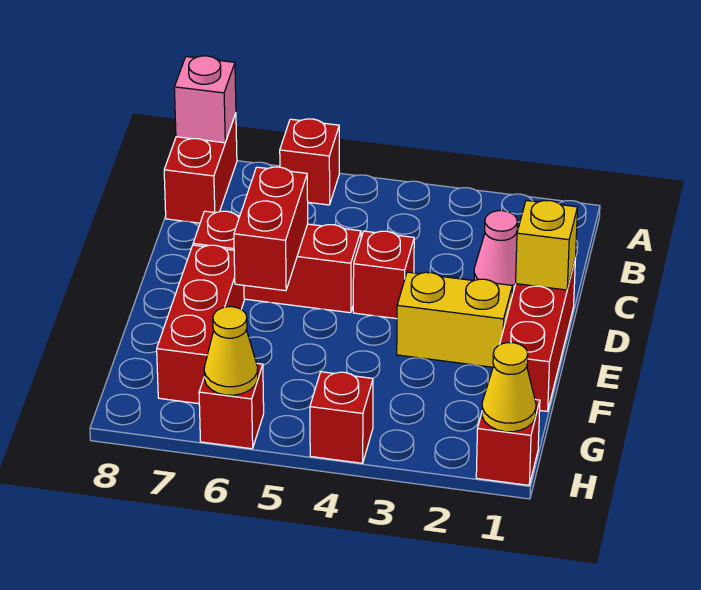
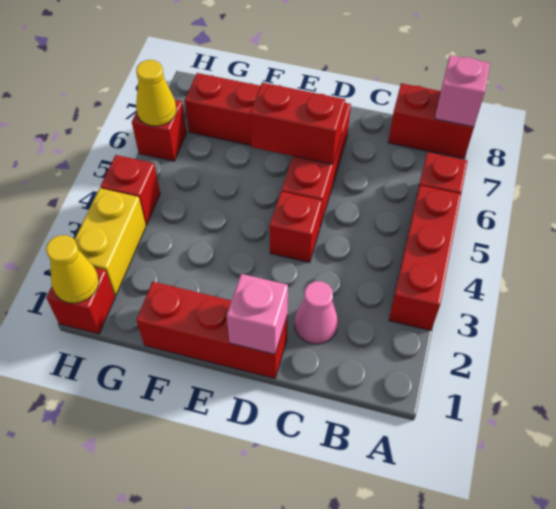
none -> red 1x3 brick [389,185,461,331]
yellow 1x1 brick [516,201,578,290] -> pink 1x1 brick [226,274,288,354]
yellow 1x2 brick [397,272,512,367] -> yellow 1x2 brick moved to [74,188,146,296]

